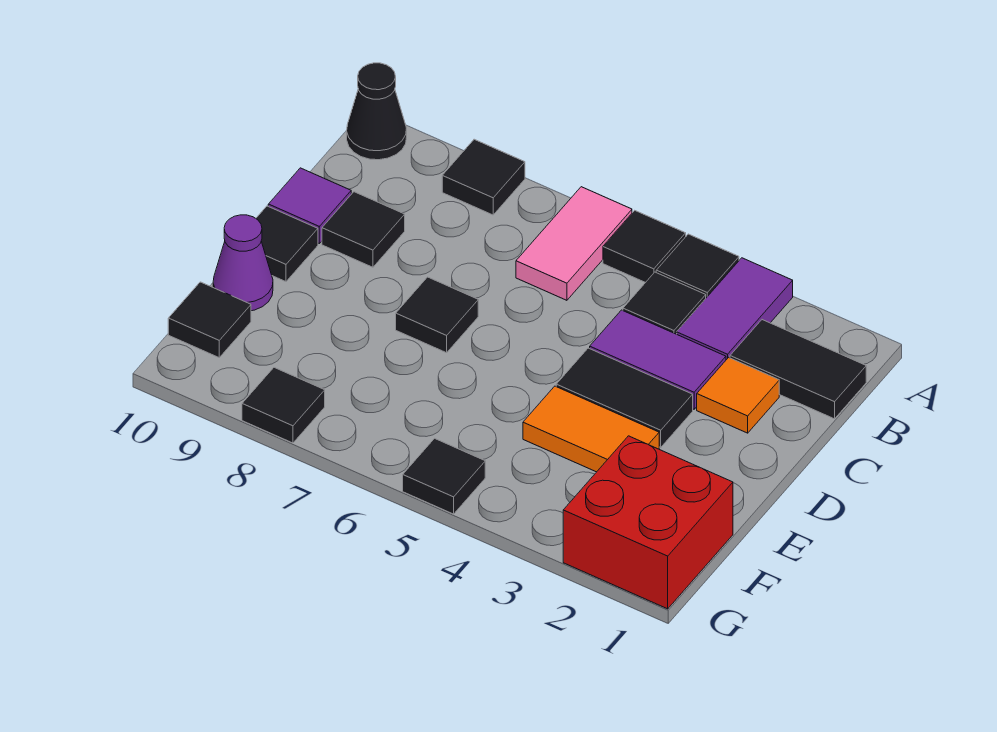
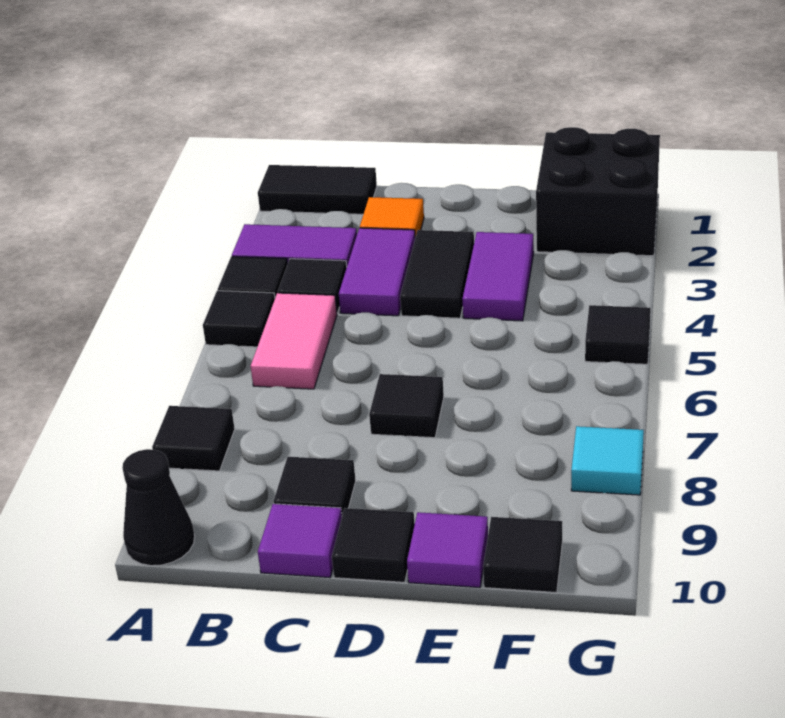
pink 1x2 tile [516,187,632,300] -> pink 1x2 tile turned to [251,293,337,389]
black 1x2 tile [730,320,866,419] -> black 1x2 tile turned to [258,165,377,214]
orange 1x2 tile [523,386,659,472] -> purple 1x2 tile [463,232,534,321]
purple 1x1 cone [213,215,273,311] -> purple 1x1 tile [407,512,488,587]
red 2x2 brick [563,436,733,609] -> black 2x2 brick [536,127,660,256]
black 1x1 tile [242,368,325,443] -> cyan 1x1 tile [571,426,644,495]

